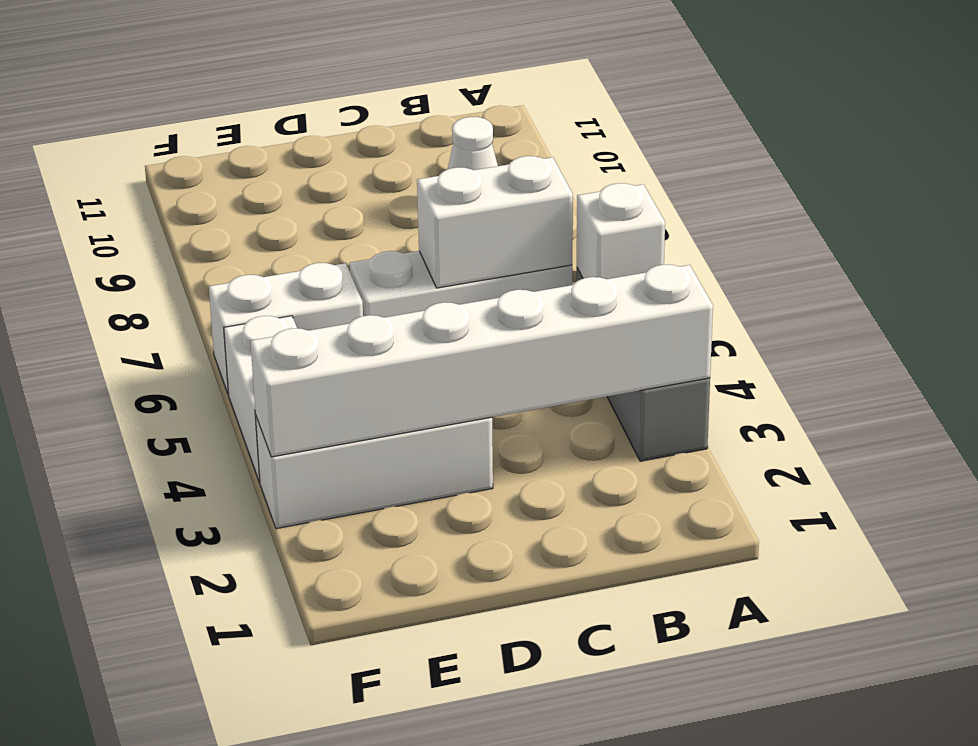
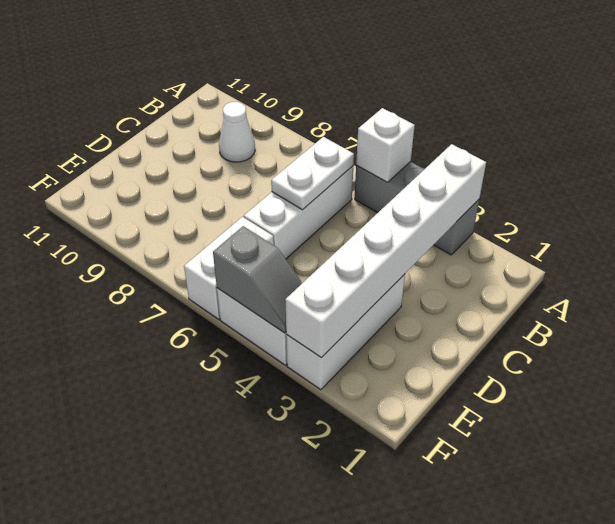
white 1x2 brick [417,156,573,288] -> white 1x2 plate [271,137,354,210]
none -> grey 1x2 slope [213,226,302,333]

